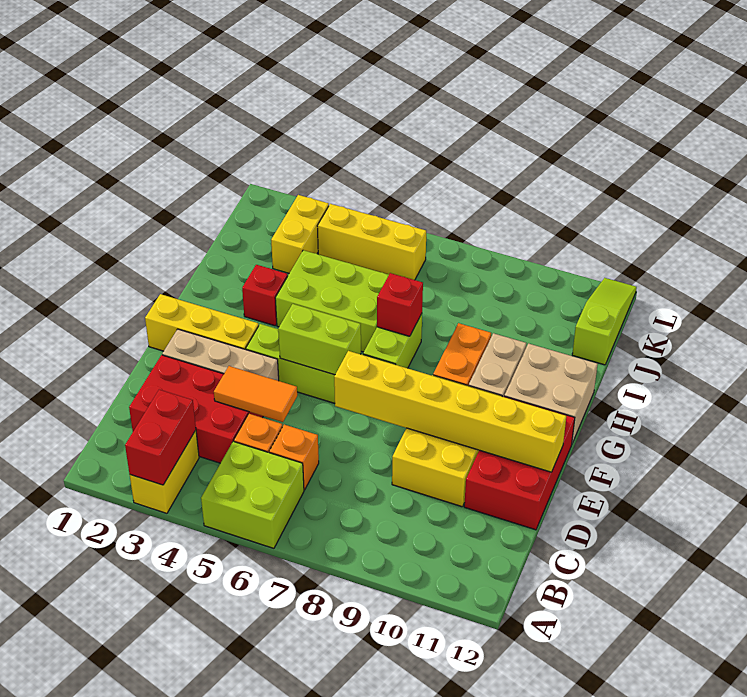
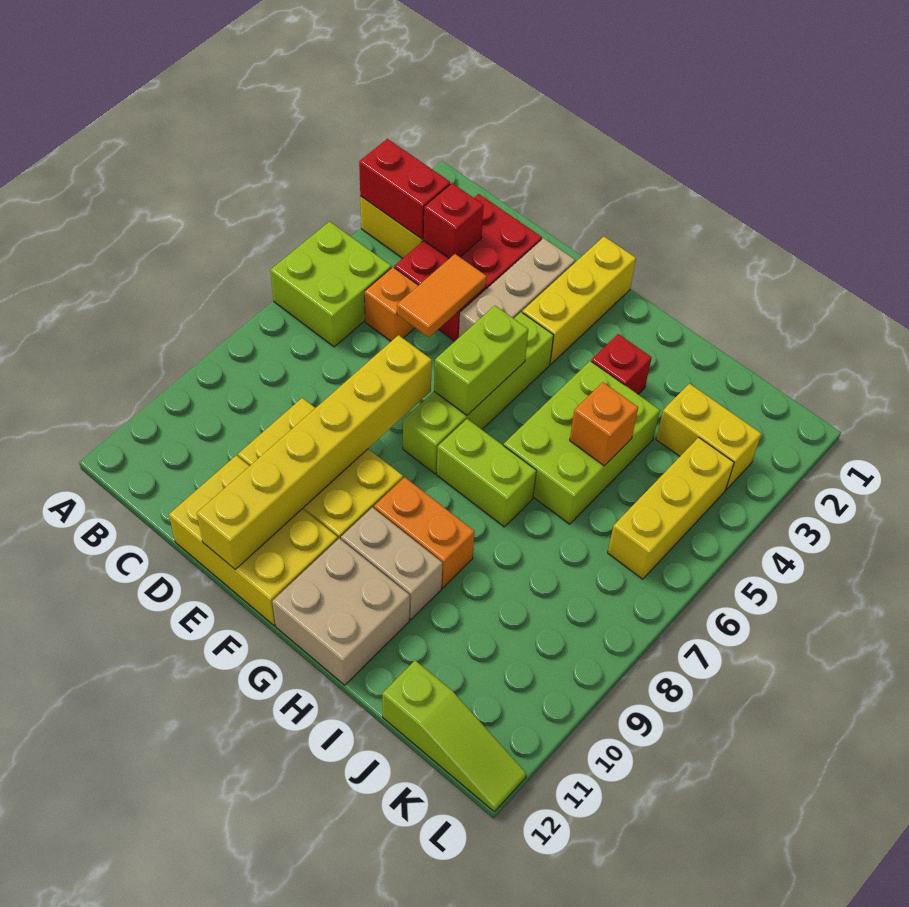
orange 1x1 brick [269,425,319,490] -> orange 1x1 brick moved to [570,382,638,466]
red 2x3 brick [464,396,575,530] -> yellow 2x3 brick [169,455,338,626]
red 1x1 brick [377,273,423,336] -> red 1x1 brick moved to [423,183,484,258]

